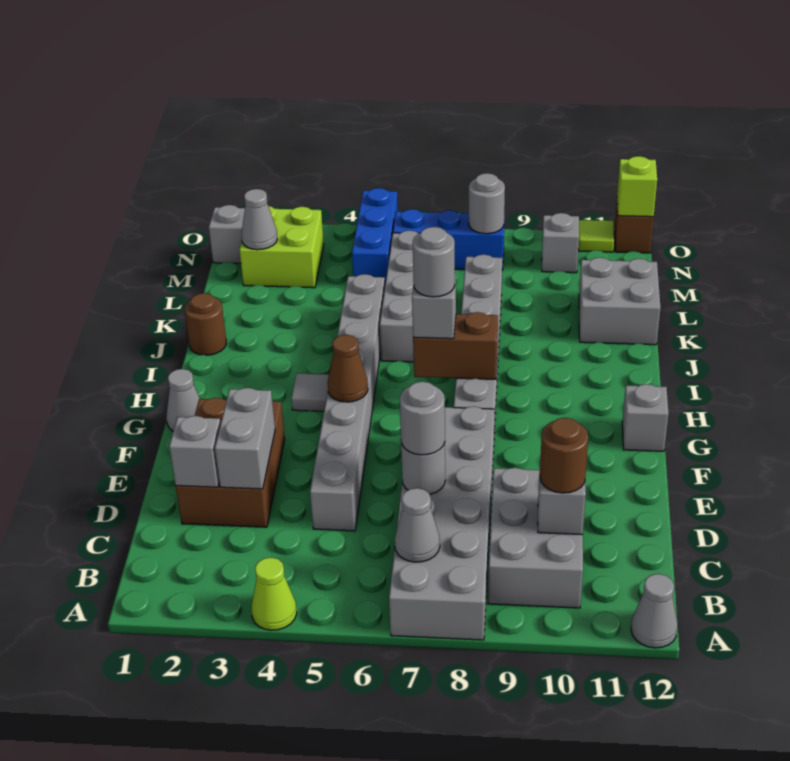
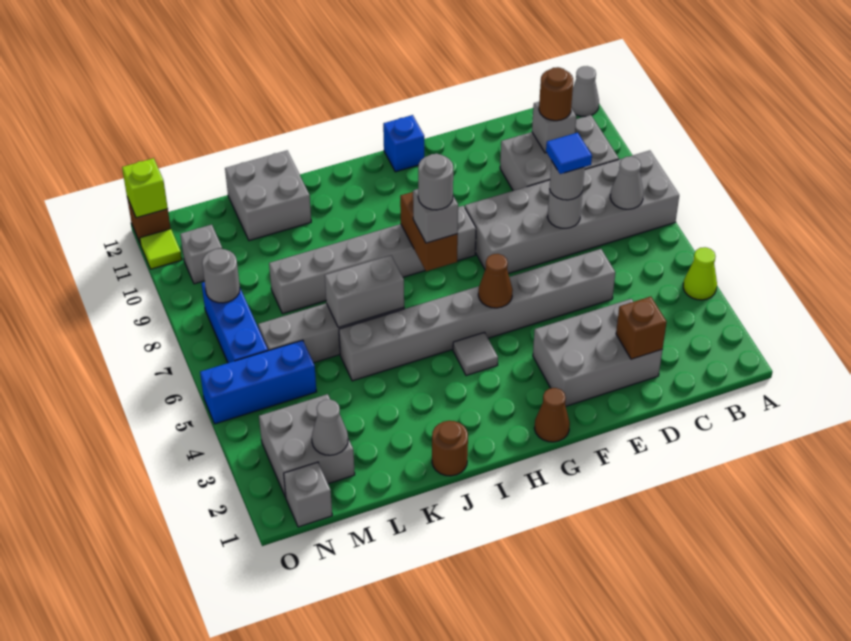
brown 2x3 brick [176,398,285,527] -> grey 2x3 brick [533,299,662,406]
grey 1x1 brick [169,416,221,487] -> brown 1x1 brick [616,297,667,359]
grey 1x2 brick [215,388,275,489] -> grey 1x2 brick moved to [325,255,404,327]
none -> blue 1x1 tile [546,133,592,174]
grey 1x1 cone [166,369,200,431] -> brown 1x1 cone [534,388,570,442]
grey 1x1 brick [622,384,669,451] -> blue 1x1 brick [383,115,424,172]
lime 2x2 brick [240,206,324,288] -> grey 2x2 brick [259,394,355,497]

